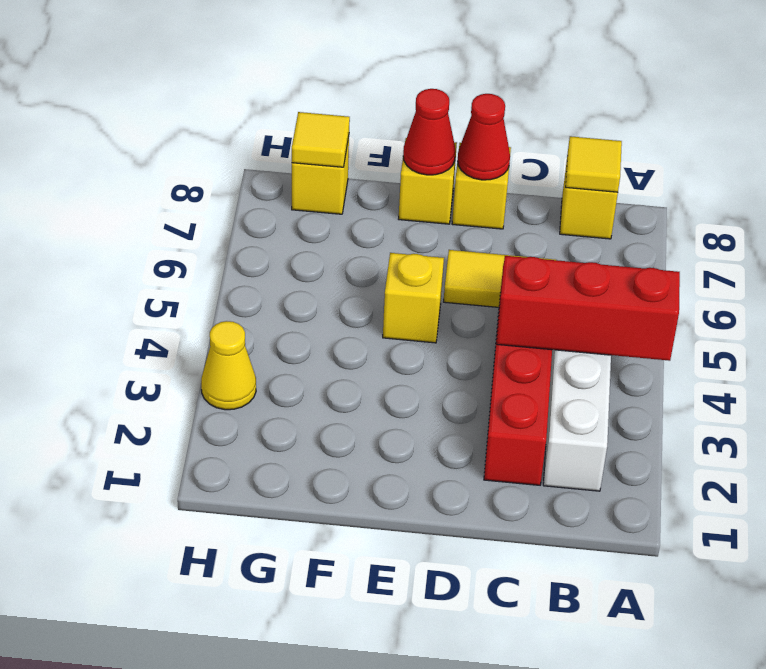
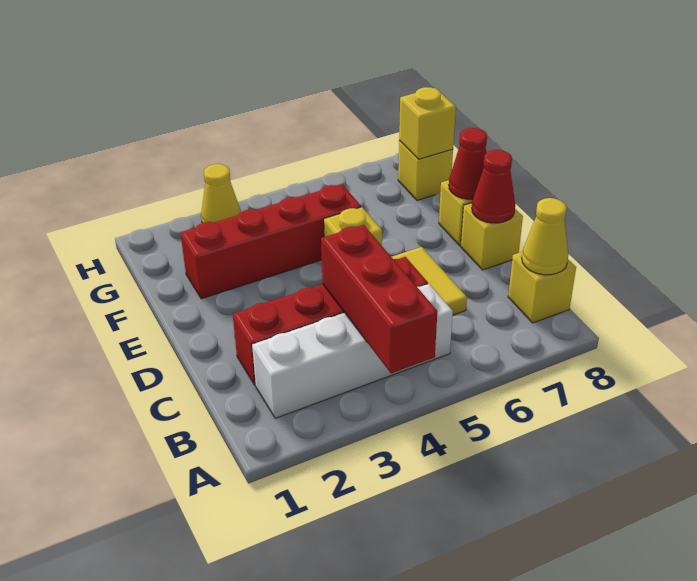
yellow 1x1 tile [565,136,622,192] -> yellow 1x1 cone [522,198,568,275]
none -> red 1x4 brick [180,184,361,299]
yellow 1x1 tile [292,112,350,167] -> yellow 1x1 brick [399,87,456,159]

